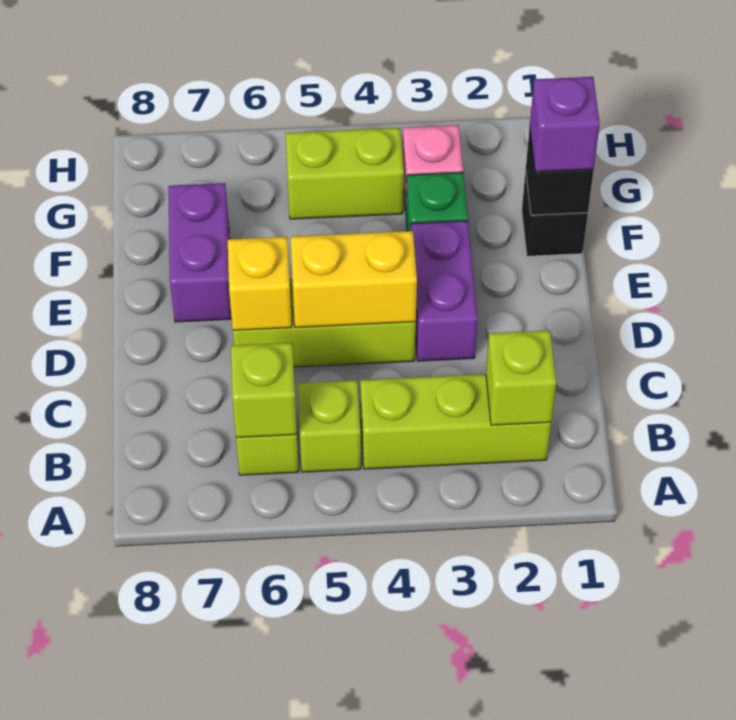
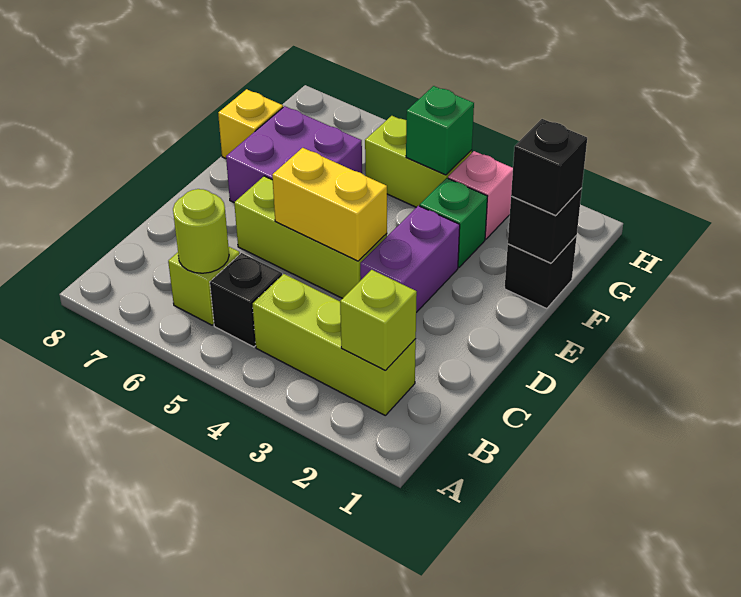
lime 1x1 brick [297,380,361,472] -> black 1x1 brick [210,253,282,347]
lime 1x1 brick [231,343,297,438] -> lime 1x1 round brick [173,189,229,273]
yellow 1x1 brick [228,237,292,330] -> yellow 1x1 brick moved to [218,89,283,159]
purple 1x2 brick [168,183,232,322] -> purple 2x2 brick [226,106,362,202]
purple 1x1 brick [530,77,600,172] -> black 1x1 brick [511,119,587,215]
none -> green 1x1 brick [406,86,474,175]

